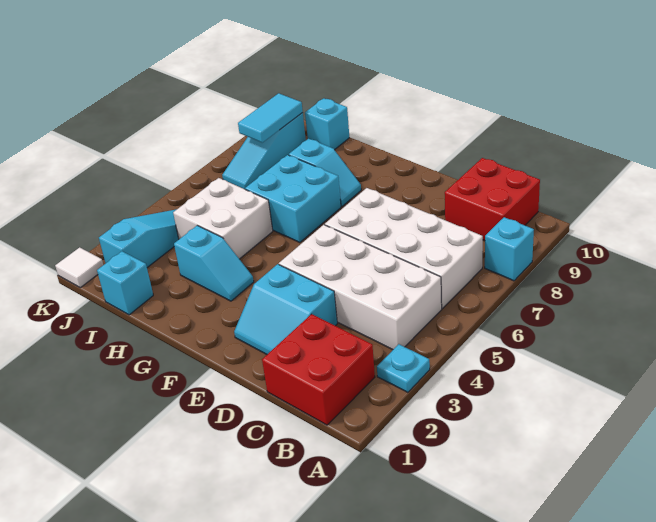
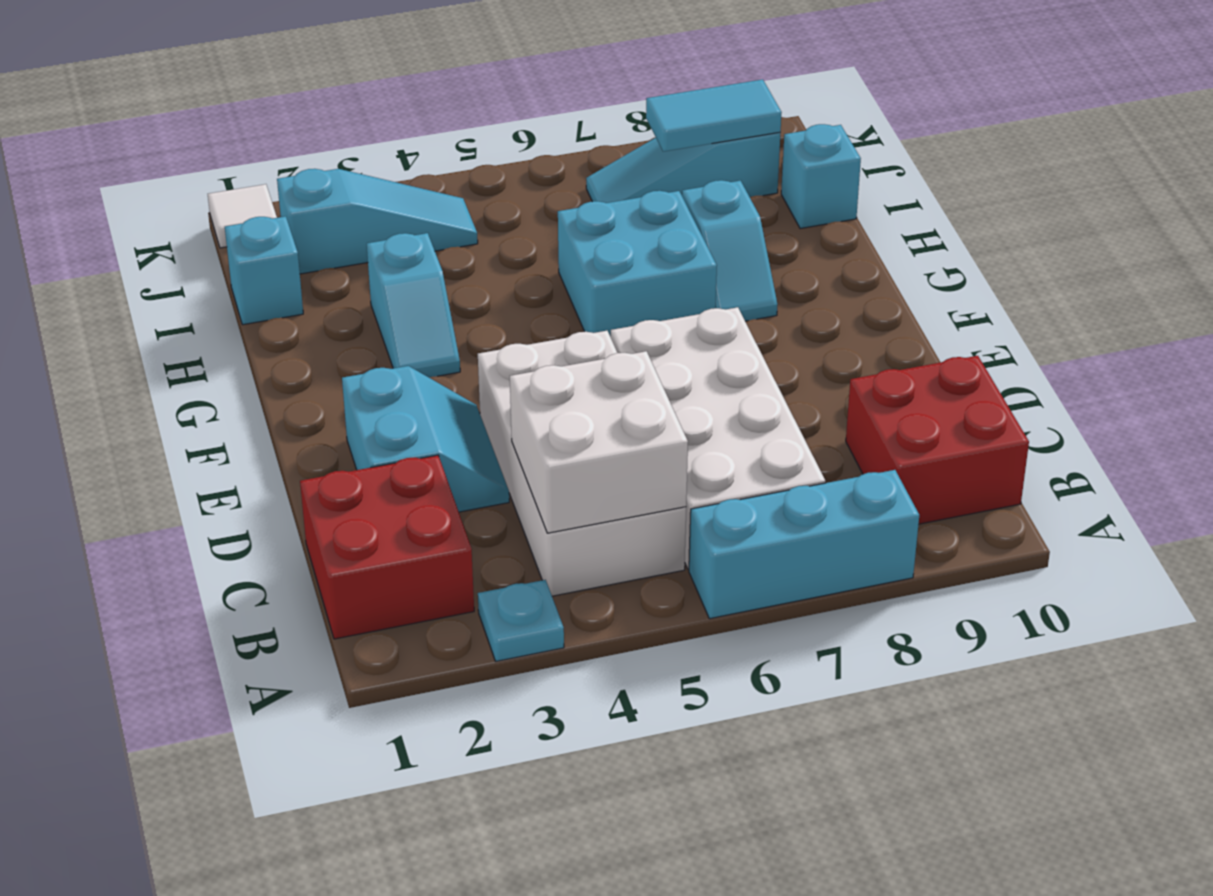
cyan 1x1 brick [485,217,534,281] -> cyan 1x3 brick [689,470,919,619]
cyan 2x2 slope [234,264,337,354] -> cyan 2x2 slope turned to [342,366,509,512]
white 2x2 brick [173,178,273,259] -> white 2x2 brick moved to [510,351,688,533]

